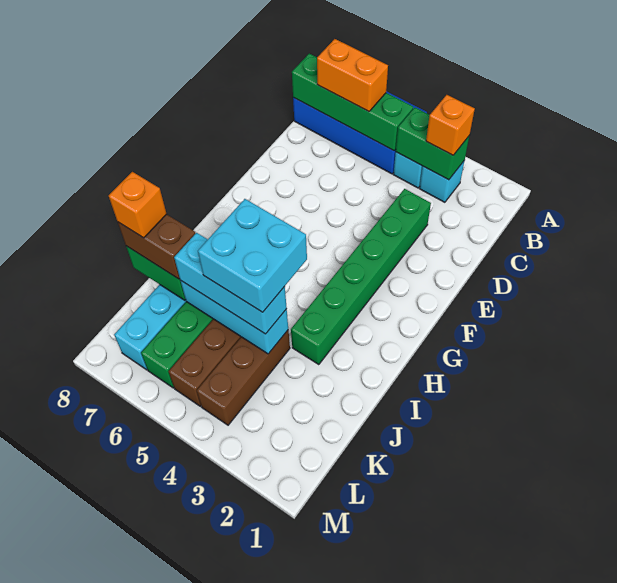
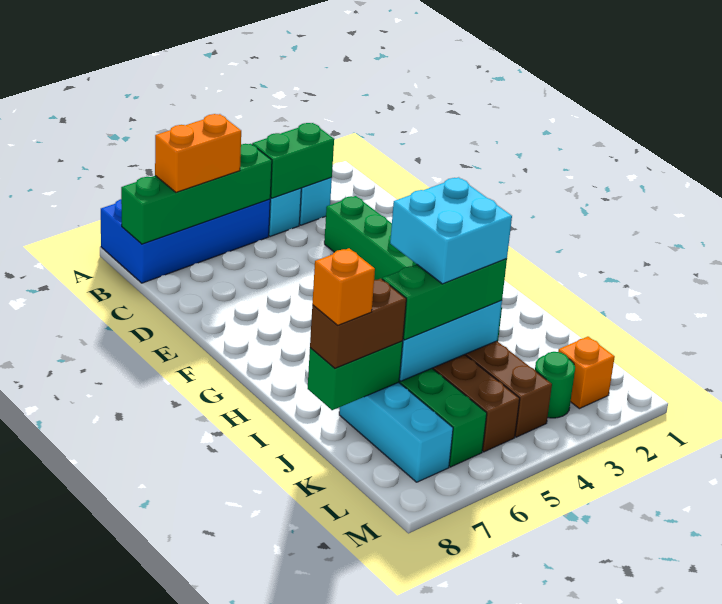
orange 1x1 brick [426,95,475,155] -> orange 1x1 brick moved to [558,337,615,409]
cyan 1x3 brick [174,233,287,334] -> green 1x3 brick [382,259,507,340]
none -> green 1x1 round brick [535,352,575,418]

